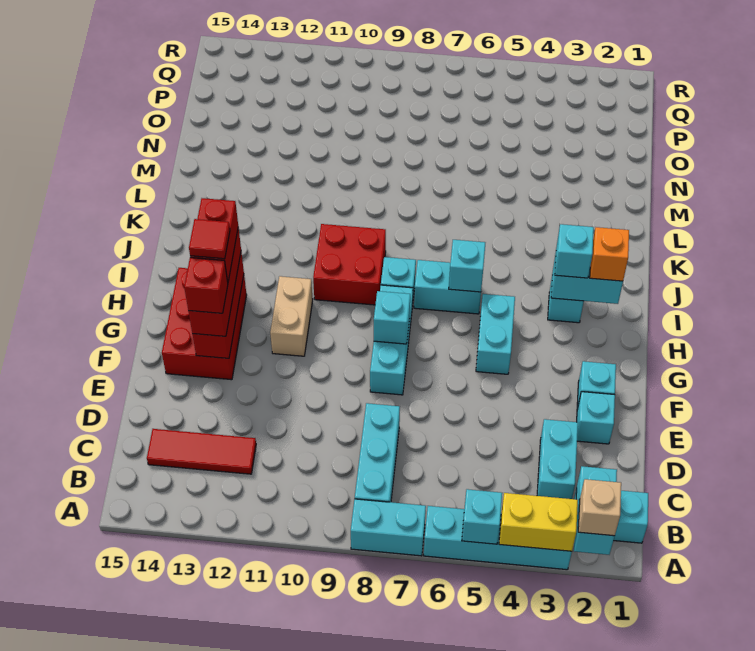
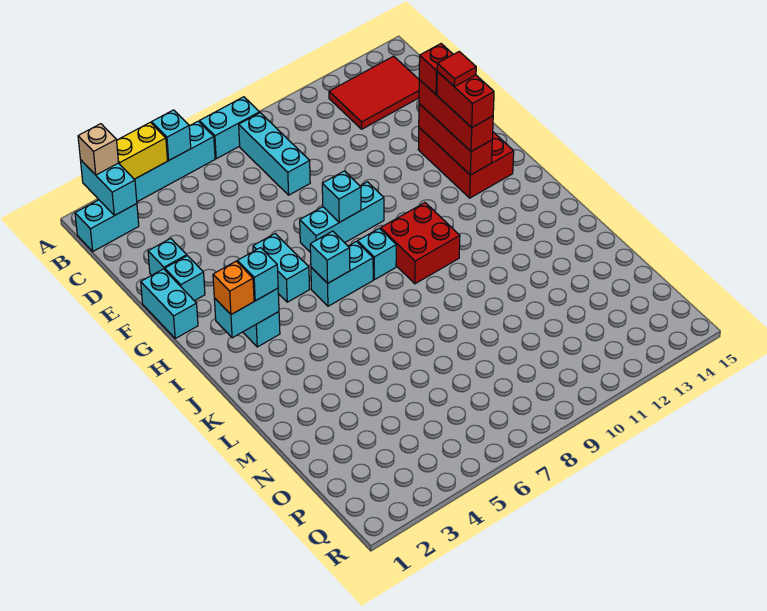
cyan 1x2 brick [537,419,578,499] -> cyan 1x2 brick moved to [141,269,198,338]
red 1x3 tile [147,429,256,474] -> red 2x3 tile [329,56,419,129]
cyan 1x3 brick [370,285,413,395] -> cyan 1x3 brick turned to [300,182,384,253]
tan 1x2 brick [270,276,313,356] -> none

